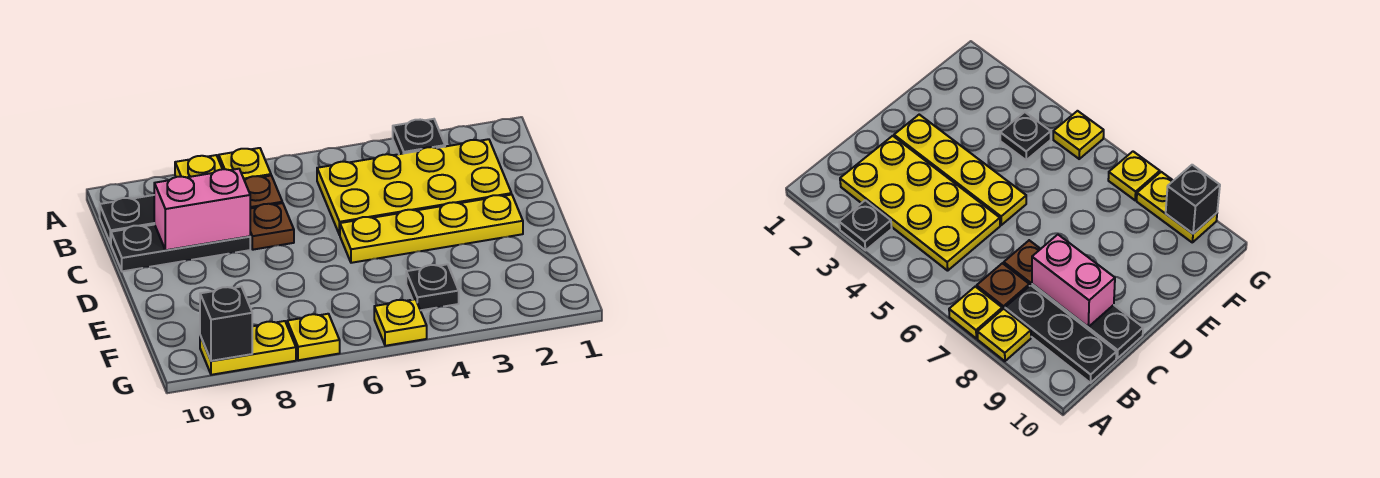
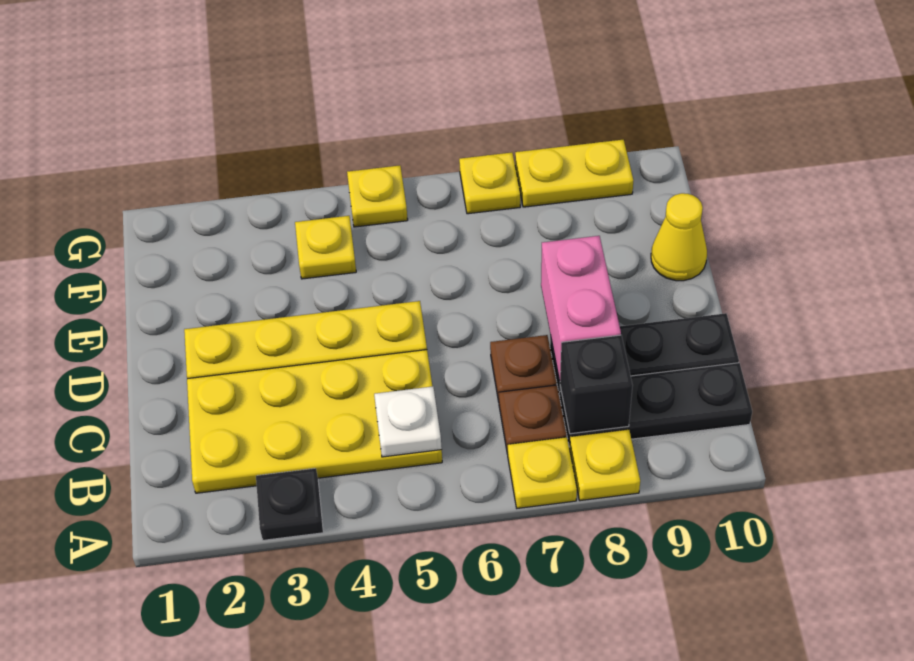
none -> white 1x1 plate [374,386,442,457]
pink 1x2 brick [154,169,250,250] -> pink 1x2 brick turned to [541,236,621,381]
none -> yellow 1x1 cone [651,193,707,281]
black 1x1 plate [406,264,459,310] -> yellow 1x1 plate [295,216,356,279]
black 1x1 brick [200,287,252,361] -> black 1x1 brick moved to [560,335,633,434]

